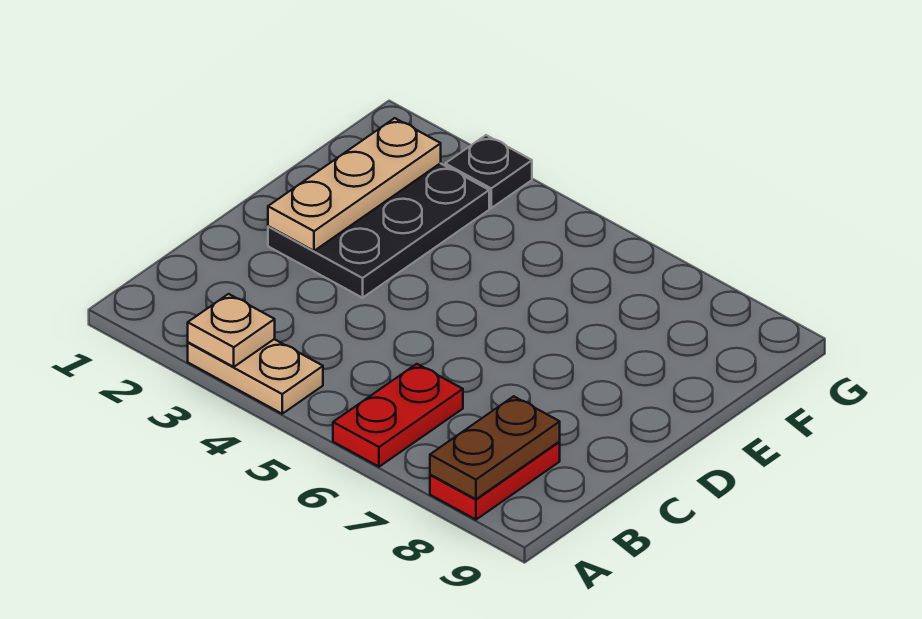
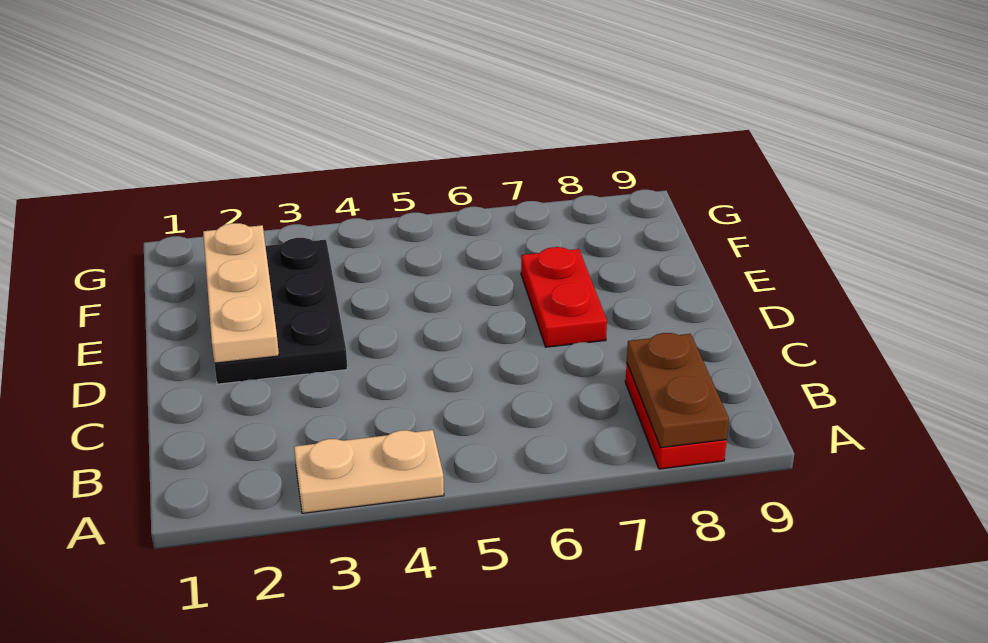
tan 1x1 plate [188,294,275,367] -> none
red 1x2 plate [333,364,463,467] -> red 1x2 plate moved to [521,247,607,347]
black 1x1 plate [445,135,532,208] -> none

